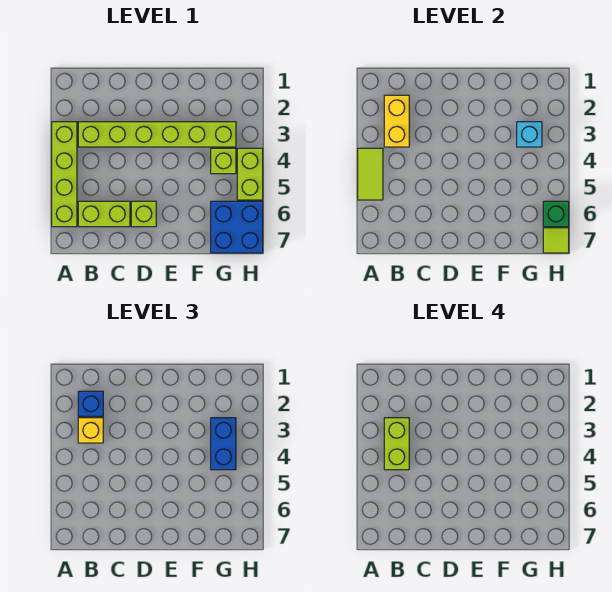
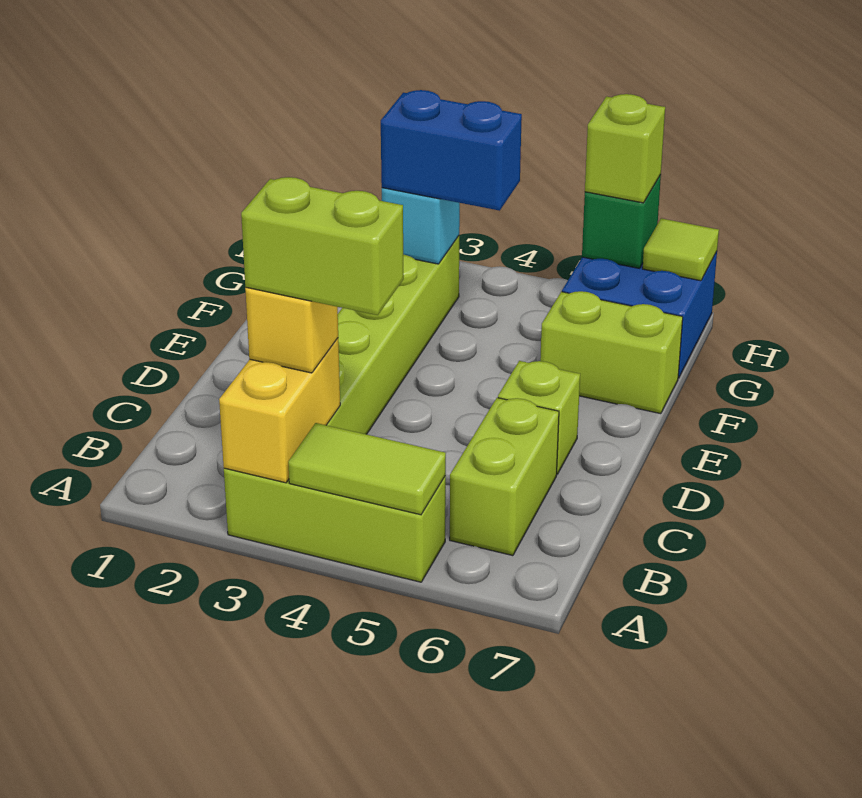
lime 1x4 brick [52,122,77,227] -> lime 1x3 brick [224,468,446,582]
yellow 1x2 brick [384,95,409,147] -> yellow 1x2 brick turned to [219,338,340,483]
blue 1x1 brick [78,391,103,416] -> none
lime 1x1 brick [211,148,236,174] -> lime 1x1 brick moved to [585,94,665,203]
lime 1x2 brick [237,148,263,200] -> lime 1x2 brick moved to [540,291,683,414]

